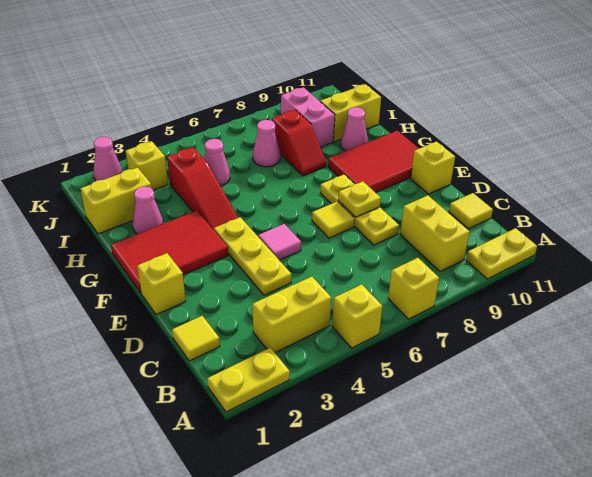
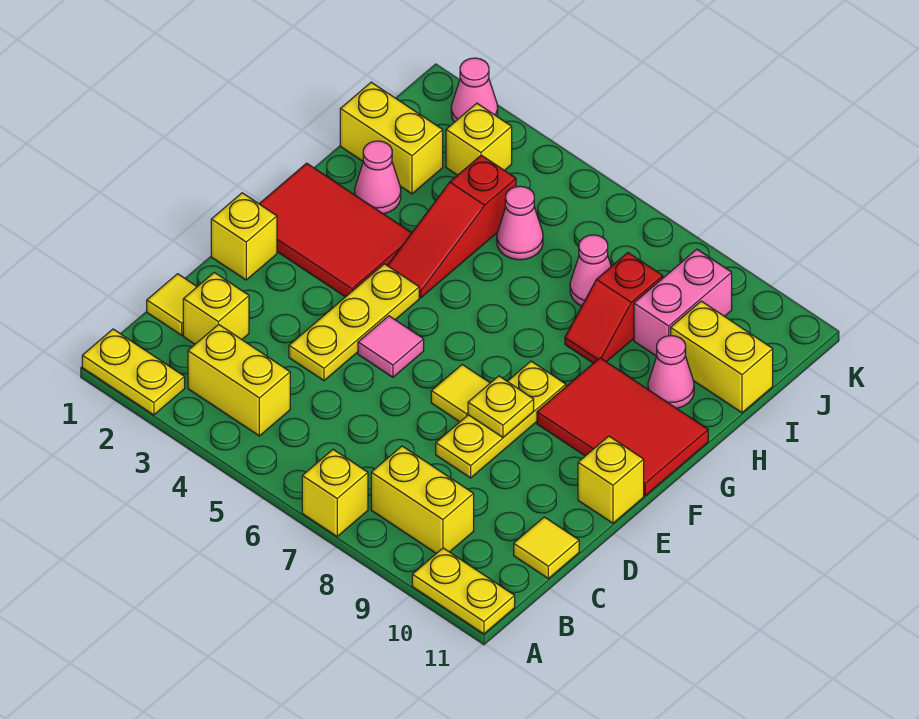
yellow 1x1 brick [332,285,382,348] -> yellow 1x1 brick moved to [183,272,249,344]
yellow 1x2 brick [400,196,470,272] -> yellow 1x2 brick turned to [371,446,474,553]

